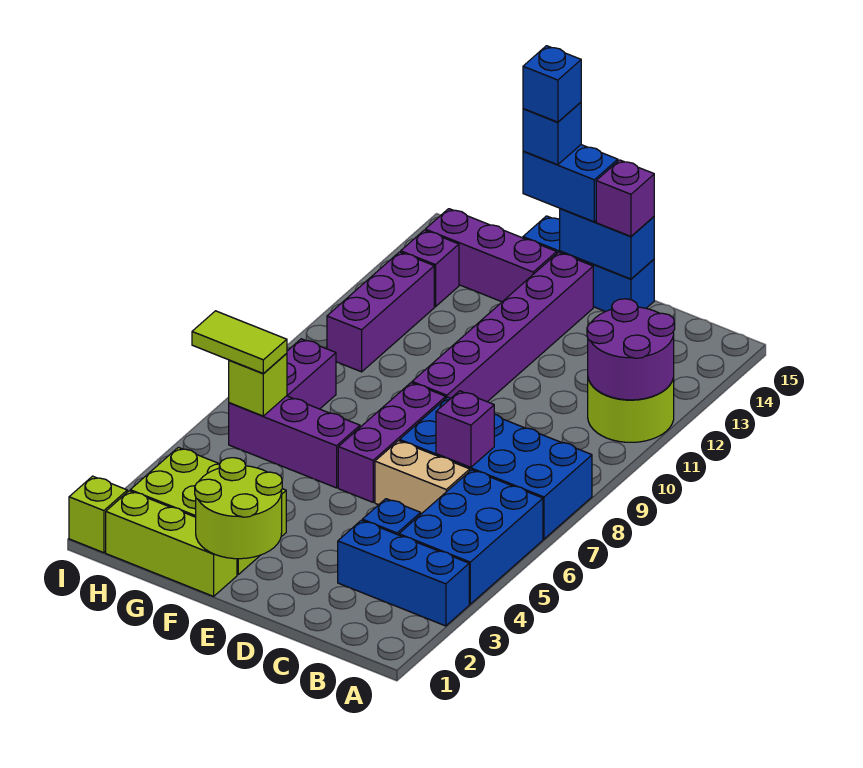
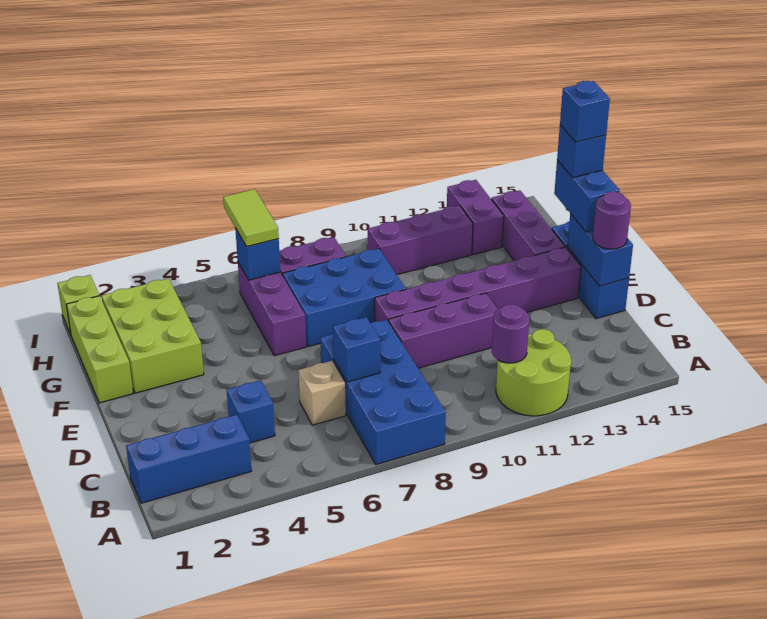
blue 1x3 brick [338,520,469,626] -> blue 1x3 brick turned to [126,415,251,503]
blue 2x3 brick [399,470,543,604] -> blue 2x3 brick moved to [283,249,406,347]
purple 2x2 round brick [587,299,675,400] -> purple 1x1 round brick [492,304,529,363]
tan 1x2 brick [375,441,470,514] -> tan 1x1 brick [298,361,346,425]
purple 1x1 brick [436,391,494,467] -> blue 1x1 brick [333,317,380,382]
purple 1x1 brick [596,160,654,237] -> purple 1x1 round brick [593,192,631,249]
lime 2x2 round brick [195,458,282,559] -> none
purple 1x3 brick [338,383,446,502] -> purple 1x3 brick moved to [389,293,498,368]
lime 1x1 brick [229,353,287,416] -> blue 1x1 brick [235,228,280,280]
purple 1x1 brick [401,230,459,307] -> purple 1x2 brick [447,180,504,255]

